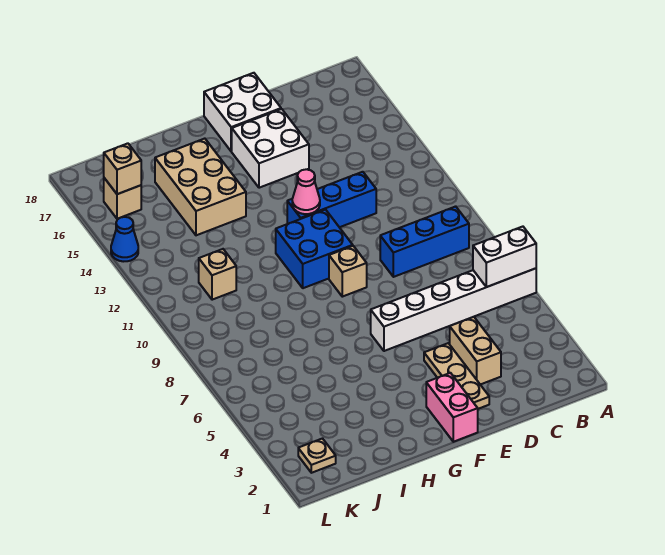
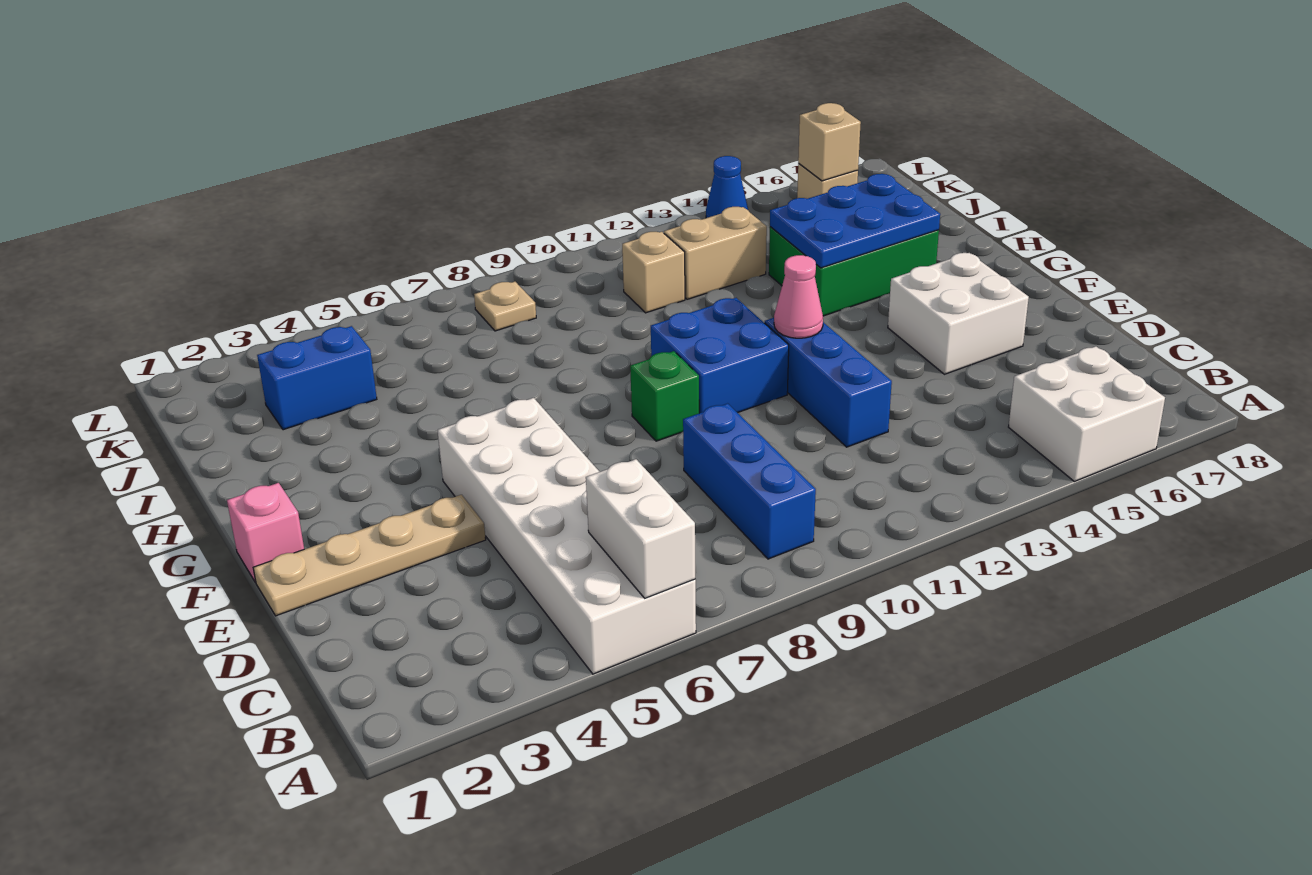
white 1x6 brick [371,268,536,351] -> white 2x6 brick [438,398,696,674]
tan 1x2 brick [450,317,501,385] -> tan 1x2 brick moved to [664,207,767,299]
tan 1x3 plate [424,343,489,409] -> tan 1x4 plate [253,495,486,616]
white 2x2 brick [204,73,281,151] -> white 2x2 brick moved to [1009,346,1165,481]
pink 1x2 brick [426,373,478,442] -> pink 1x1 brick [227,483,304,582]
tan 1x1 brick [329,246,367,297] -> green 1x1 brick [630,351,699,441]
tan 2x3 brick [155,139,246,235] -> green 2x3 brick [769,227,939,316]
none -> blue 2x3 plate [770,174,940,268]
none -> blue 1x2 brick [257,326,377,430]
tan 1x1 plate [298,439,336,473] -> tan 1x1 plate moved to [474,282,536,331]

